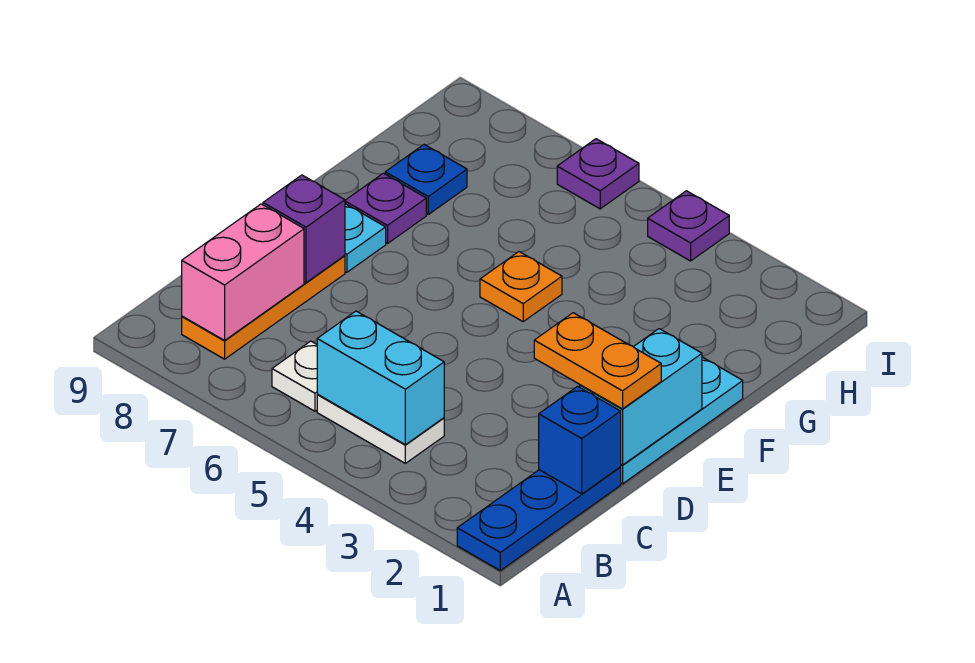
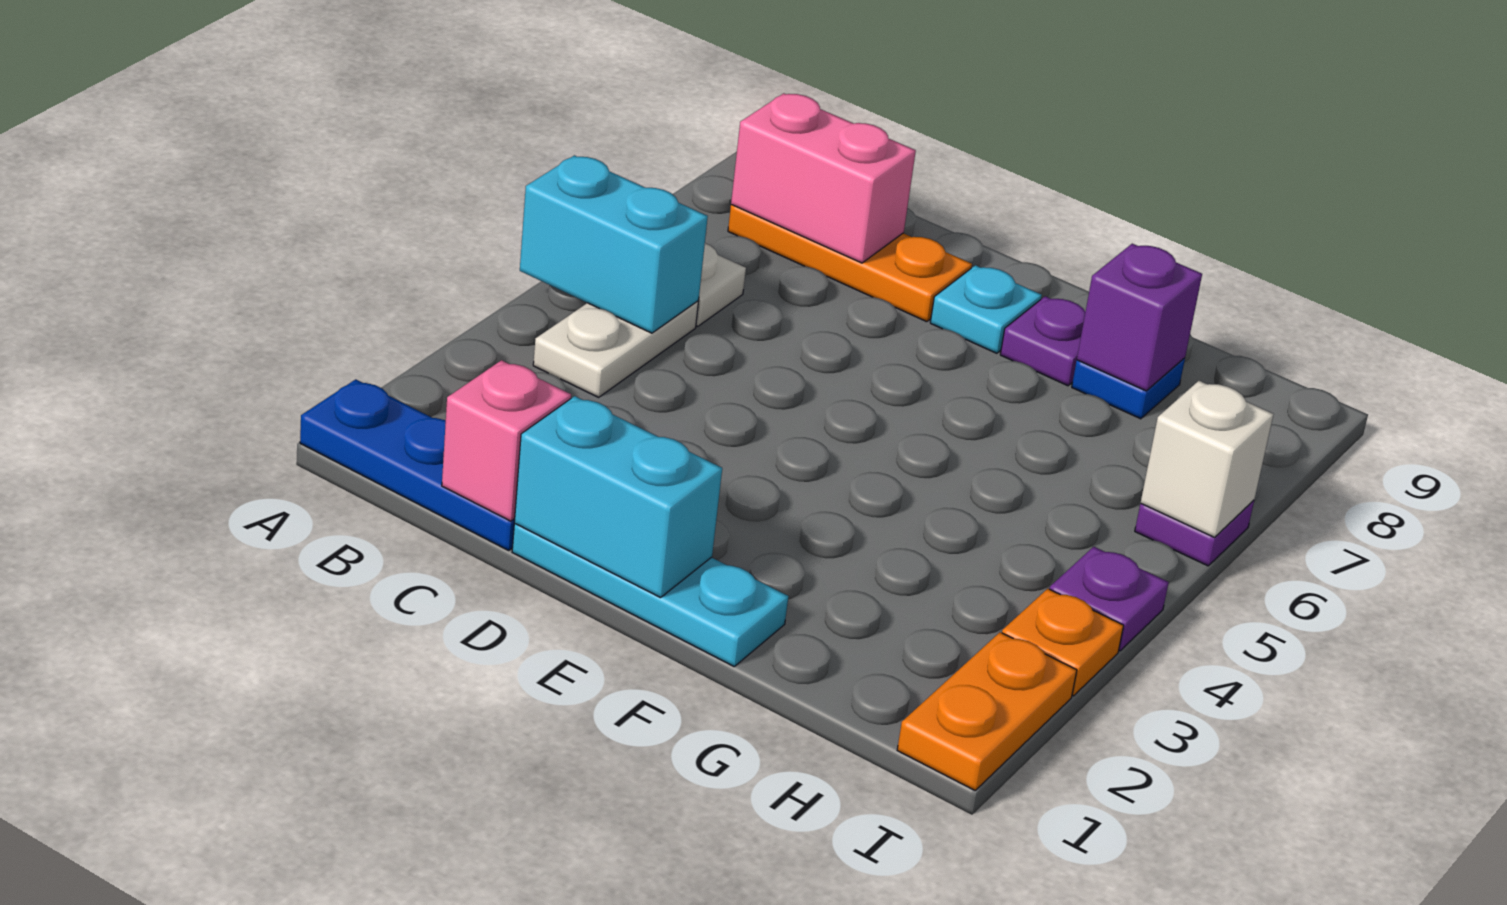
cyan 1x2 brick [317,311,444,445] -> cyan 1x2 brick turned to [520,155,708,333]
blue 1x1 brick [539,386,621,494] -> pink 1x1 brick [442,360,571,521]
orange 1x2 plate [534,313,661,409] -> orange 1x2 plate moved to [897,632,1077,790]
purple 1x1 brick [263,175,345,283] -> purple 1x1 brick moved to [1077,244,1202,391]
orange 1x1 plate [480,252,562,322] -> orange 1x1 plate moved to [1002,589,1124,696]
none -> white 1x1 brick [1141,381,1274,537]

